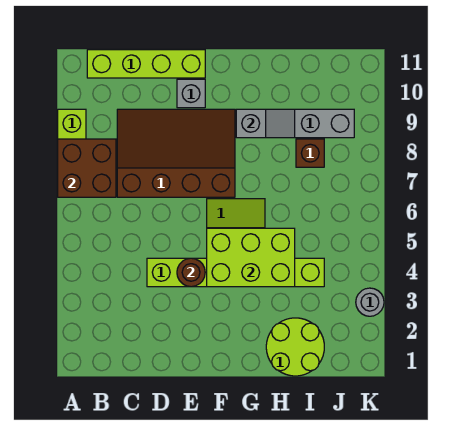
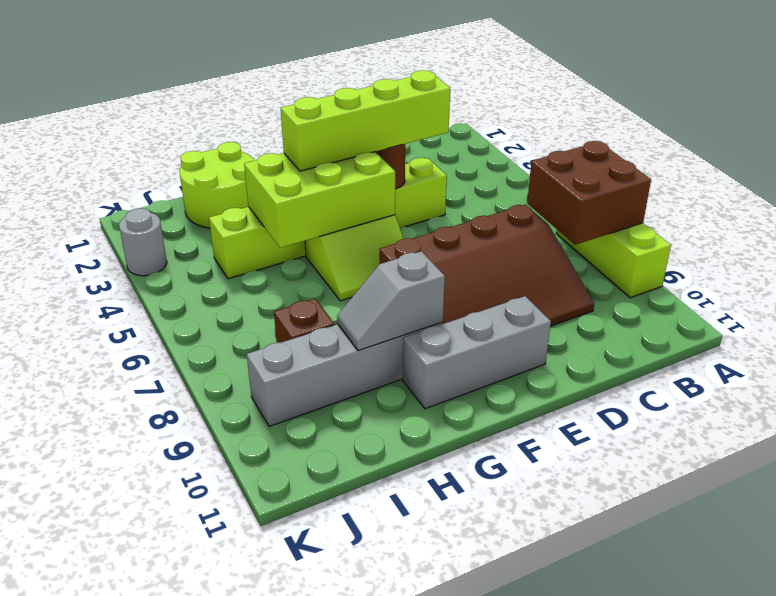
lime 1x4 brick [87,50,205,78] -> lime 1x4 brick moved to [281,70,450,171]
grey 1x1 brick [177,79,205,108] -> grey 1x3 brick [403,296,551,409]

